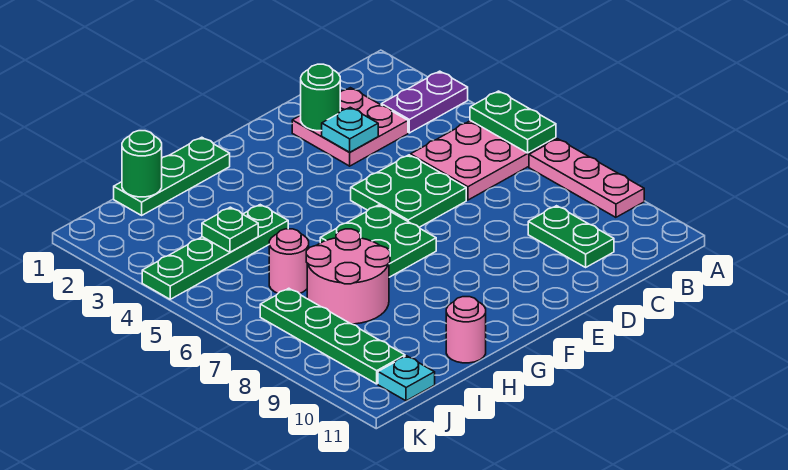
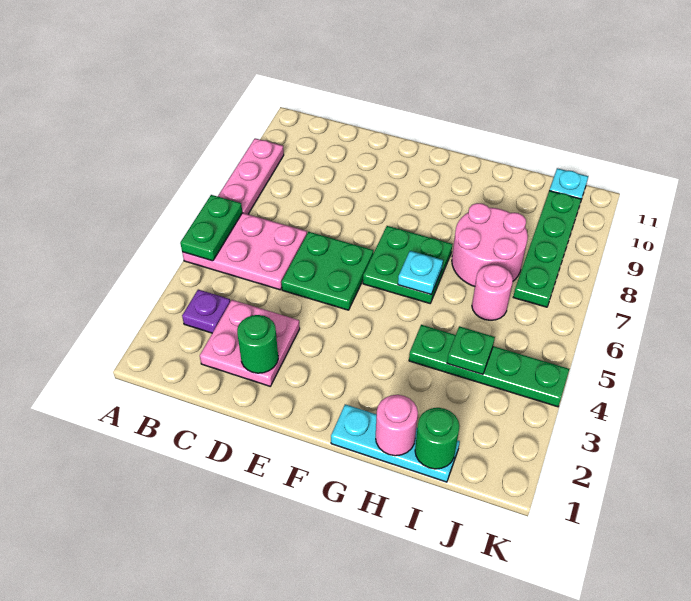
purple 1x2 plate [381,71,468,133] -> purple 1x1 plate [182,289,230,333]
green 1x2 plate [528,206,614,267] -> none
cyan 1x1 plate [322,107,378,152] -> cyan 1x1 plate moved to [398,251,443,294]
green 1x3 plate [114,137,230,215] -> cyan 1x3 plate [331,404,460,482]
pink 1x1 round brick [446,297,486,363] -> pink 1x1 round brick moved to [376,395,418,456]

